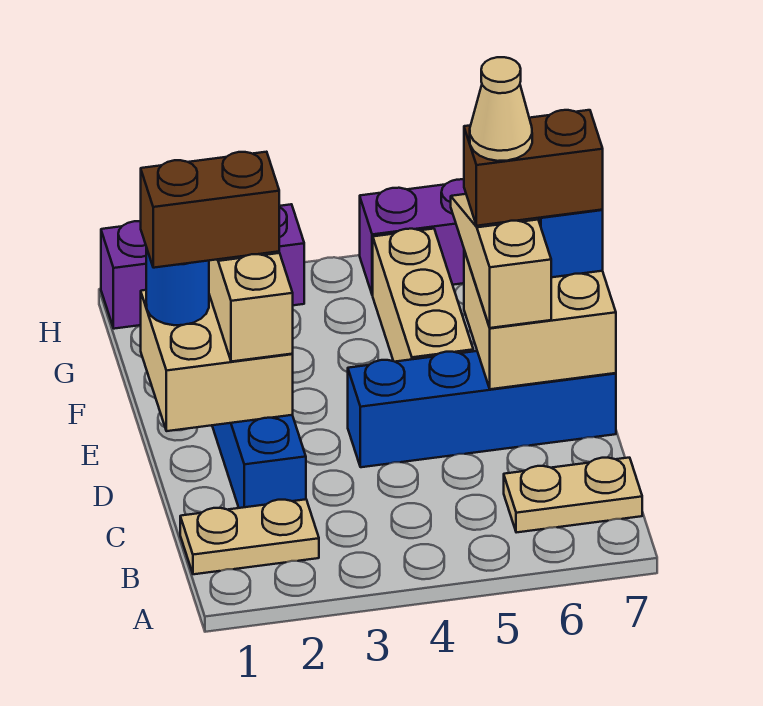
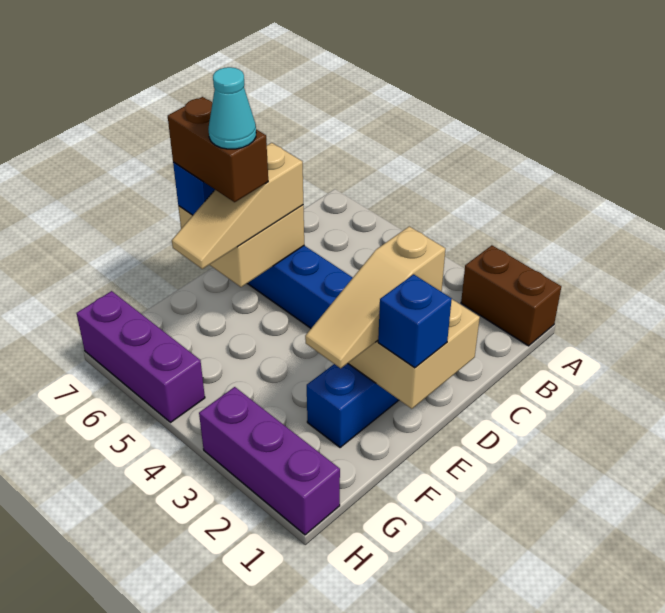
tan 1x2 plate [180,499,319,574] -> none
tan 1x2 plate [504,458,642,533] -> none
blue 1x1 round brick [146,247,209,325] -> blue 1x1 brick [378,274,452,368]
brown 1x2 brick [141,152,279,268] -> brown 1x2 brick moved to [461,245,561,346]
tan 1x3 brick [373,229,473,362] -> none
tan 1x1 cone [470,57,532,161] -> cyan 1x1 cone [208,67,256,149]

